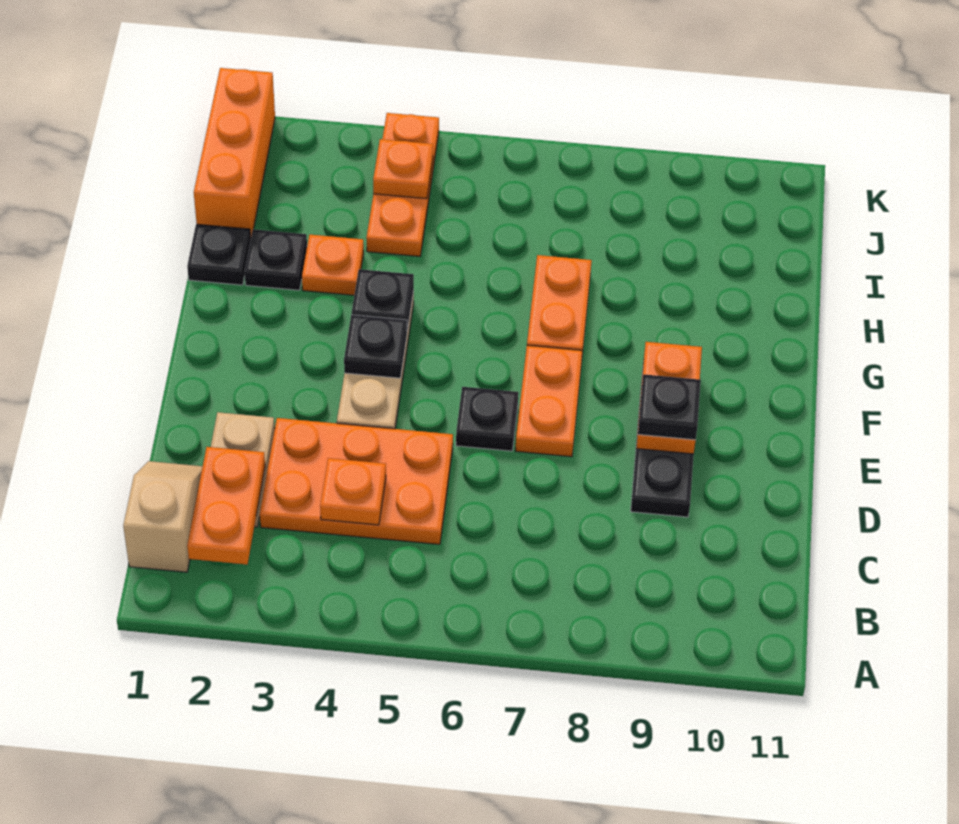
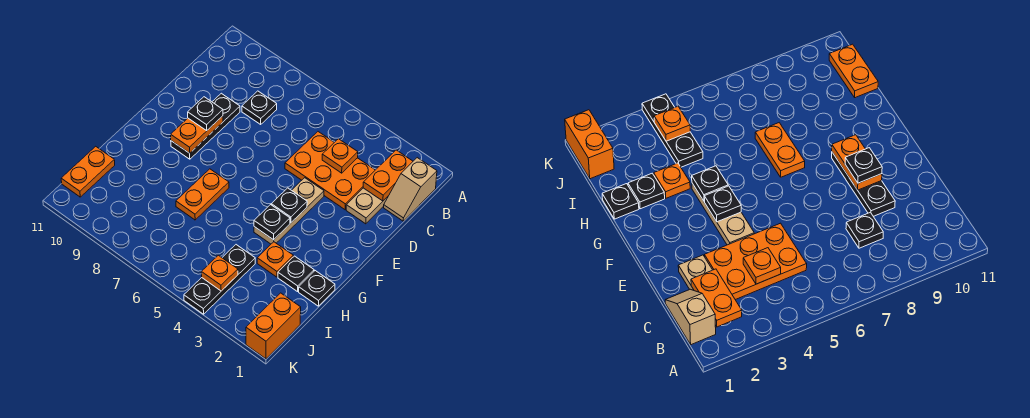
black 1x1 plate [456,387,519,451] -> black 1x1 plate moved to [242,91,277,124]
orange 1x2 plate [515,345,583,457] -> orange 1x2 plate moved to [61,146,115,197]
orange 1x3 brick [194,68,275,238] -> orange 1x2 brick [246,293,301,359]
orange 1x3 plate [366,113,439,256] -> black 1x3 plate [184,245,255,314]

